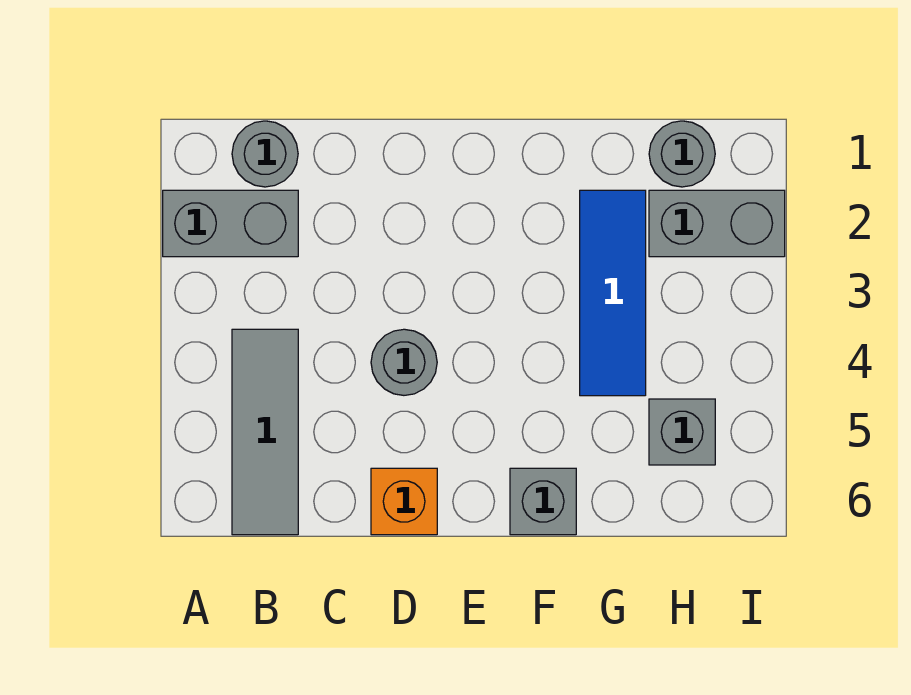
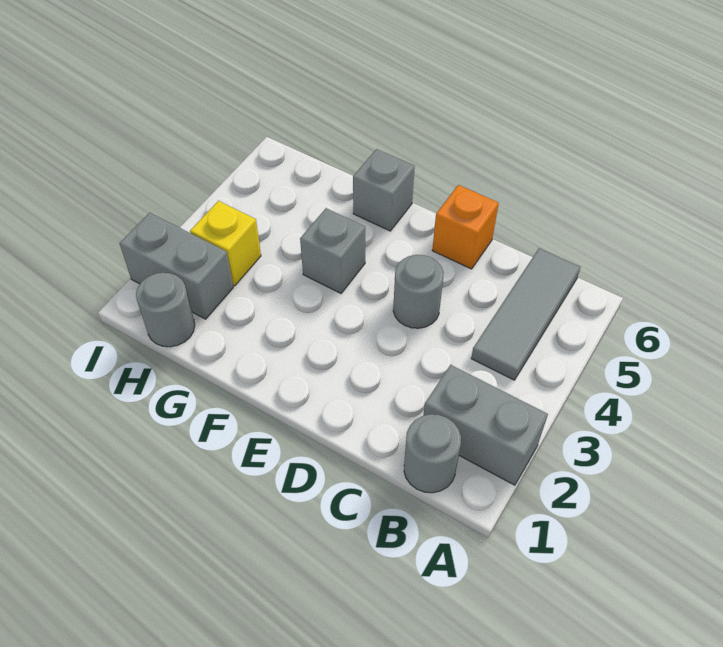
blue 1x3 tile [580,190,646,396] -> none
none -> yellow 1x1 brick [190,201,261,286]
grey 1x1 brick [649,399,715,465] -> grey 1x1 brick moved to [300,208,365,293]

